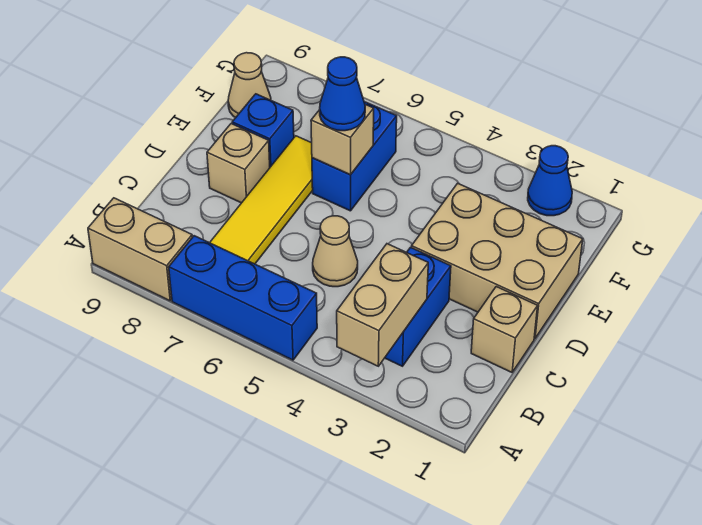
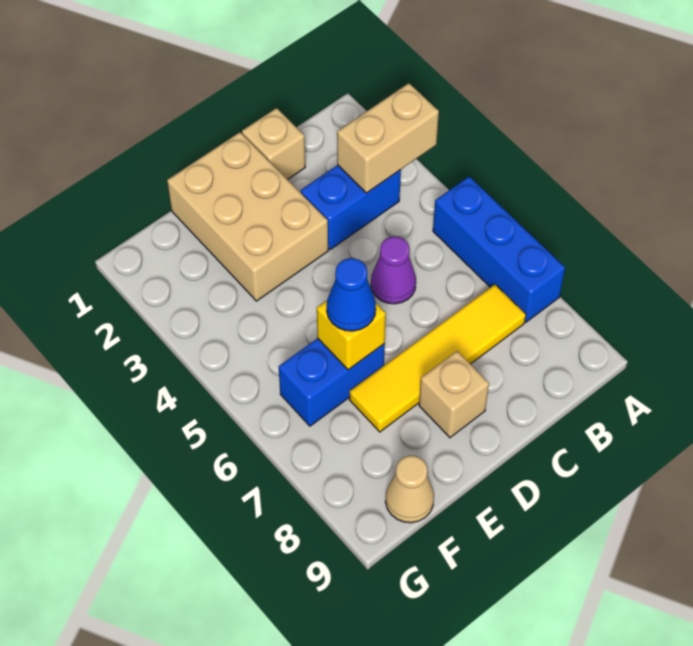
tan 1x2 brick [88,198,192,301] -> none
tan 1x1 cone [313,216,358,287] -> purple 1x1 cone [371,237,416,304]
tan 1x1 brick [311,104,374,175] -> yellow 1x1 brick [317,301,386,370]
blue 1x1 brick [232,94,294,167] -> none
blue 1x1 cone [528,146,572,216] -> none

